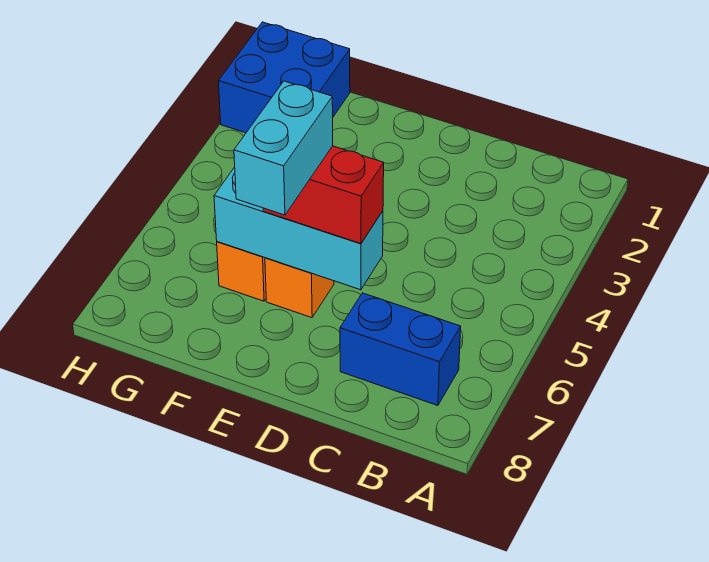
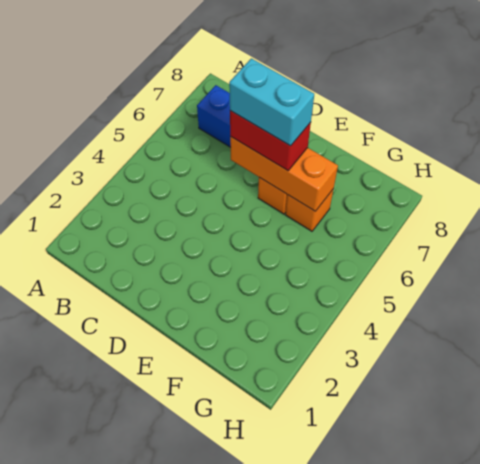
cyan 1x3 brick [214,167,383,290] -> orange 1x3 brick [230,137,338,211]
cyan 1x2 brick [234,81,333,215] -> cyan 1x2 brick turned to [229,58,314,146]
blue 2x2 brick [218,22,350,133] -> none

